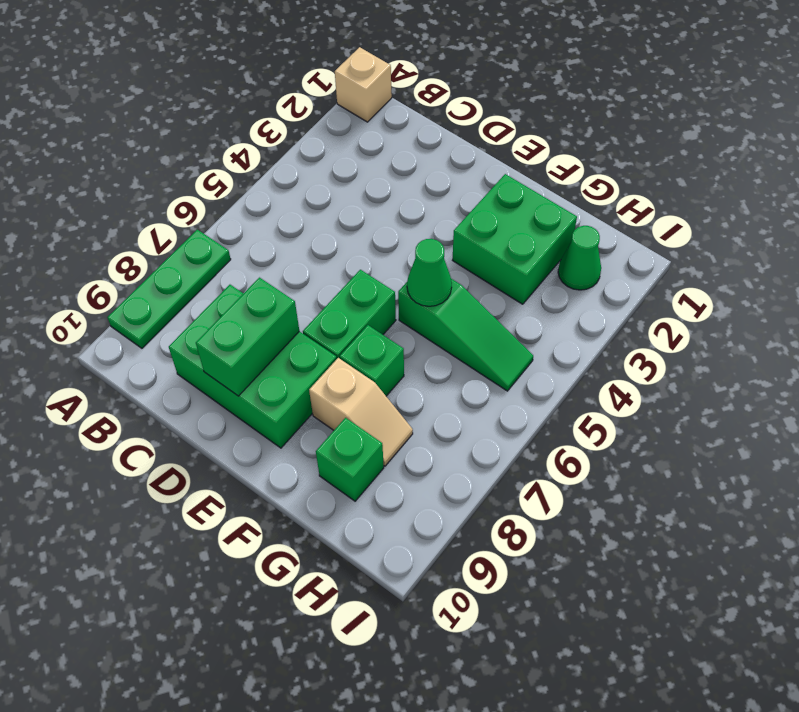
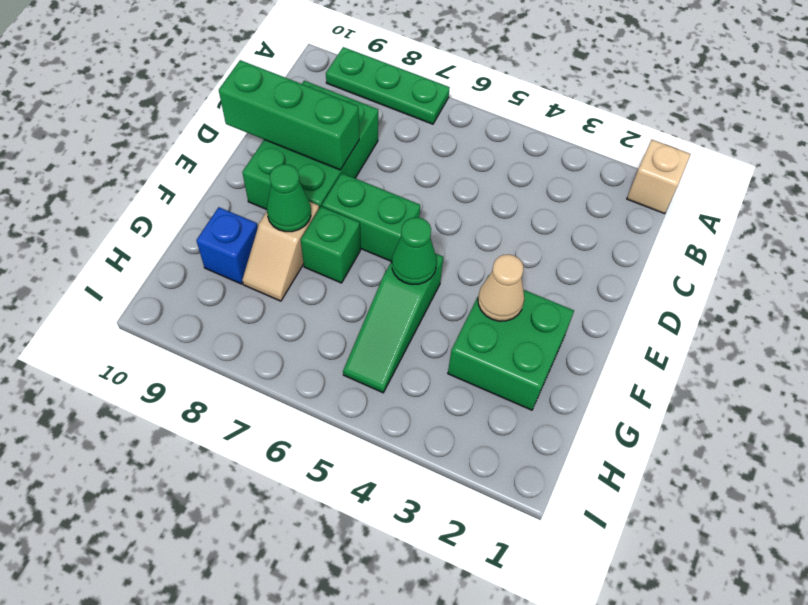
green 1x2 brick [196,278,299,396] -> green 1x3 brick [219,60,359,170]
none -> tan 1x1 cone [478,254,524,321]
green 1x1 brick [316,418,384,501] -> blue 1x1 brick [196,207,258,284]
green 1x1 cone [558,226,601,290] -> green 1x1 cone moved to [267,164,311,232]

